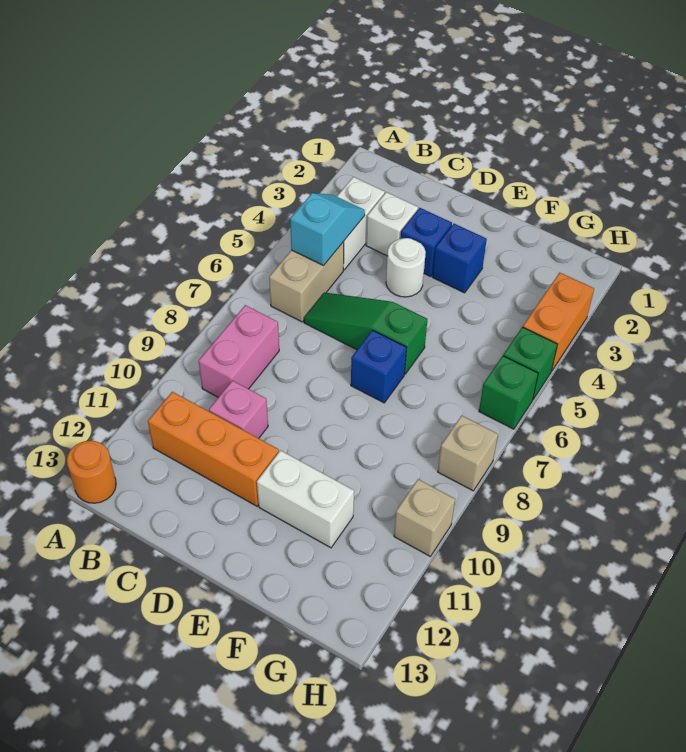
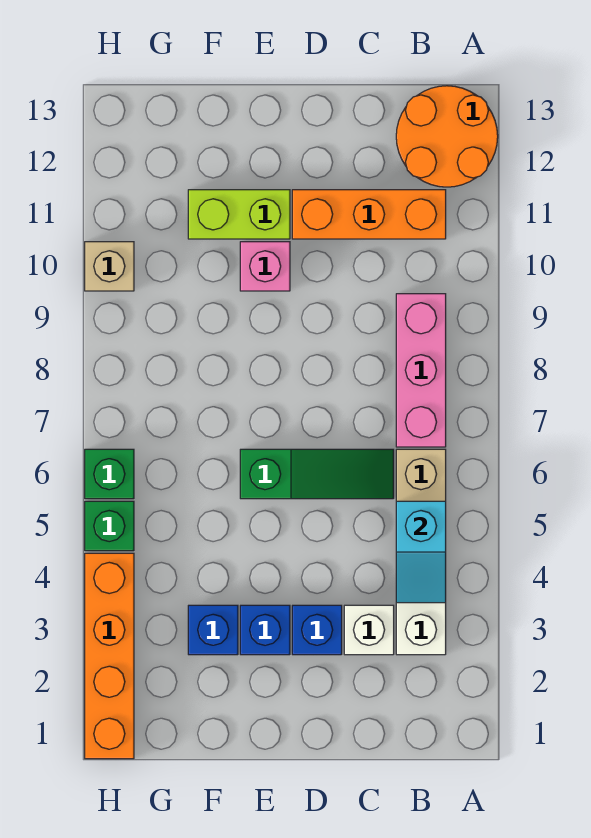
orange 1x1 round brick [67,441,116,503] -> orange 2x2 round brick [396,86,498,187]
pink 1x2 brick [199,305,279,397] -> pink 1x3 brick [396,294,446,447]
pink 1x1 brick [209,381,268,438] -> pink 1x1 brick moved to [240,242,290,291]
white 1x1 round brick [386,238,426,297] -> none
blue 1x1 brick [351,330,407,403] -> blue 1x1 brick moved to [188,605,238,655]
white 1x2 brick [257,451,354,548] -> lime 1x2 brick [188,190,290,239]
orange 1x2 brick [523,273,594,371] -> orange 1x4 brick [85,553,134,759]
tan 1x1 brick [438,416,498,491] -> none

